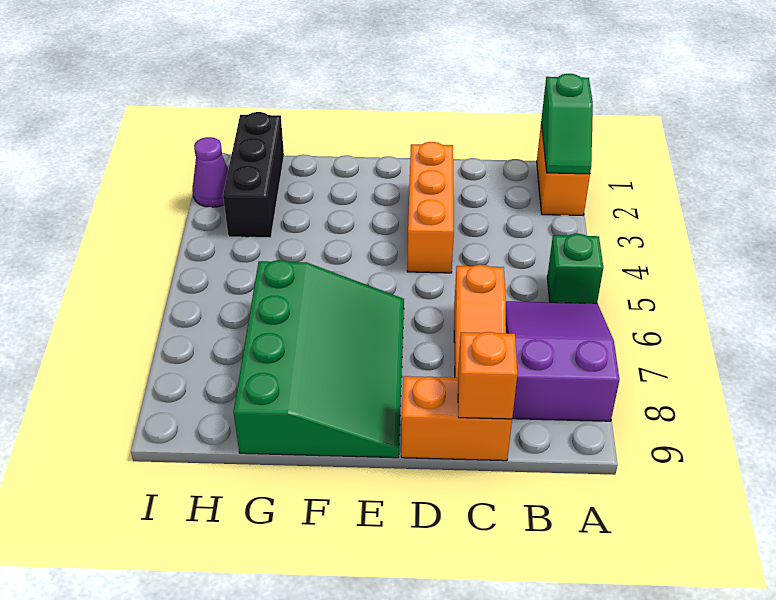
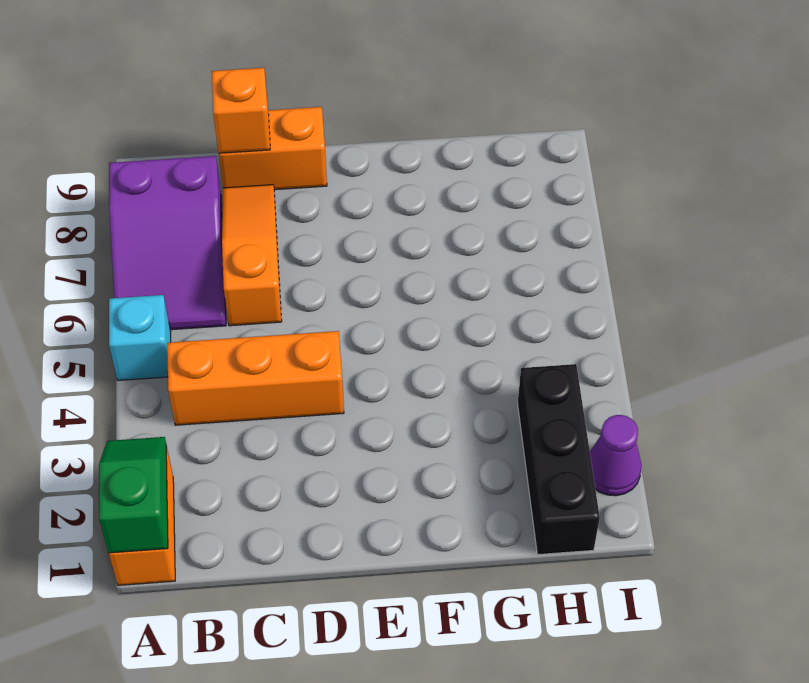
green 1x1 brick [547,234,603,303] -> cyan 1x1 brick [109,295,171,380]
orange 1x3 brick [407,142,454,273] -> orange 1x3 brick turned to [167,331,344,425]
green 3x4 slope [233,260,404,458] -> none

